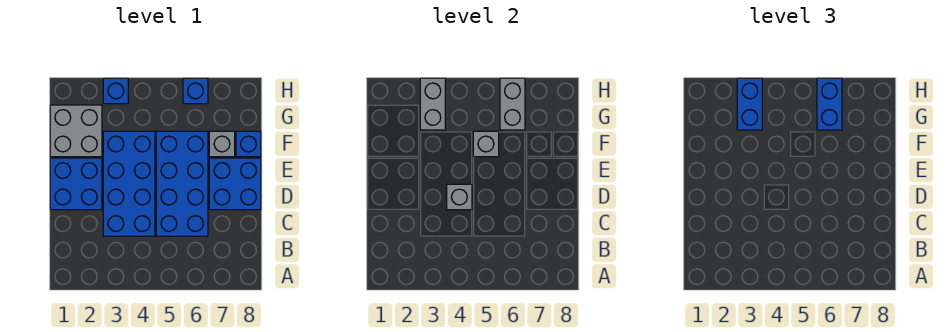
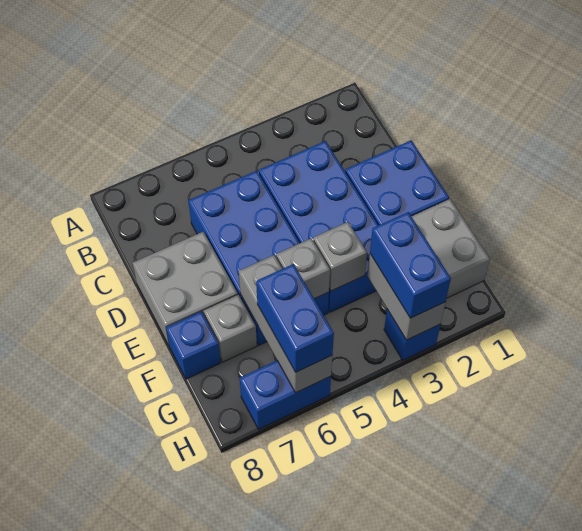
grey 1x1 brick [447,184,472,210] -> grey 1x1 brick moved to [313,222,367,291]
blue 2x2 brick [209,158,261,210] -> grey 2x2 brick [133,232,238,345]
grey 1x2 brick [500,78,525,130] -> grey 1x3 brick [239,255,332,393]
blue 1x1 brick [183,78,208,104] -> blue 1x2 brick [240,361,331,429]

